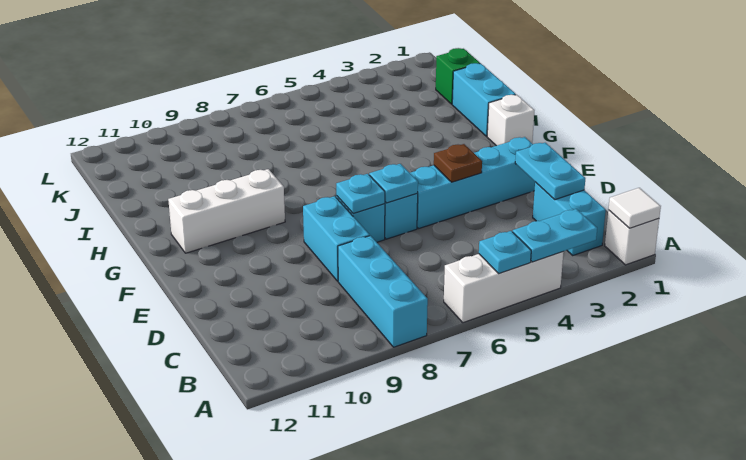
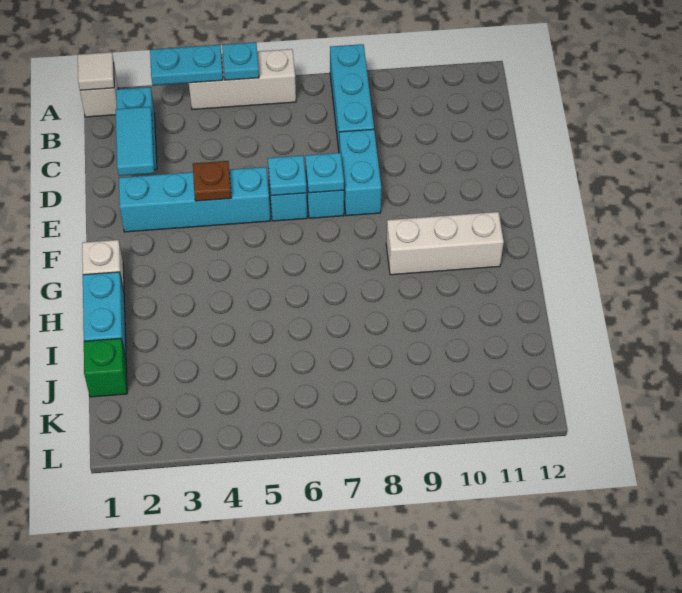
cyan 1x2 plate [515,143,585,200] -> cyan 1x2 tile [116,107,154,176]

